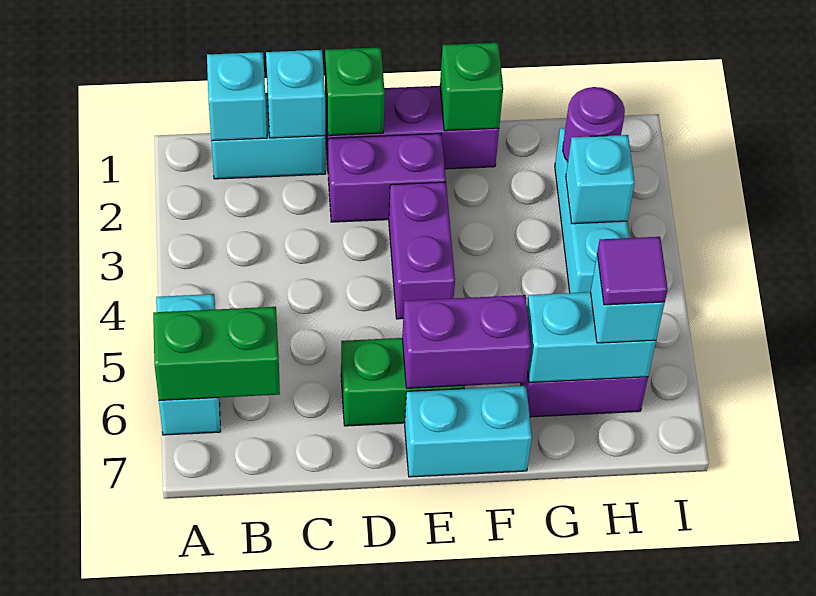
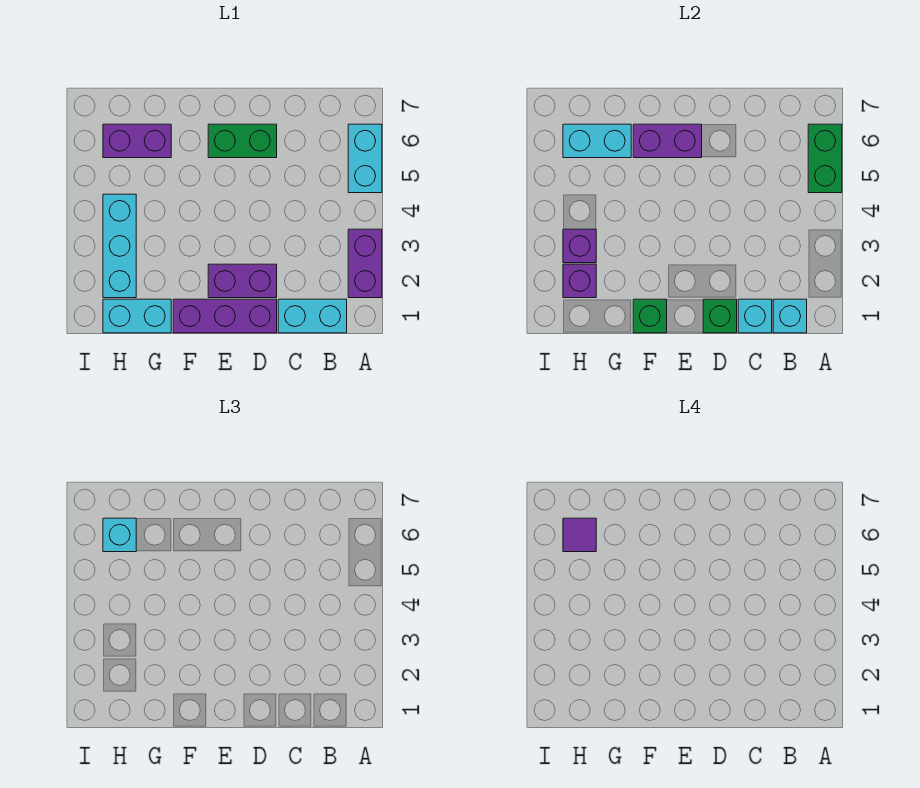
green 1x2 brick [153,307,280,400] -> green 1x2 brick turned to [808,124,842,193]
purple 1x2 brick [389,182,455,319] -> purple 1x2 brick moved to [348,229,382,298]
cyan 1x2 brick [405,386,532,477] -> cyan 1x2 brick moved to [103,299,171,333]
purple 1x1 round brick [563,87,625,161] -> purple 1x1 brick [563,264,596,298]
cyan 1x1 brick [566,135,635,224] -> purple 1x1 brick [563,229,596,263]

